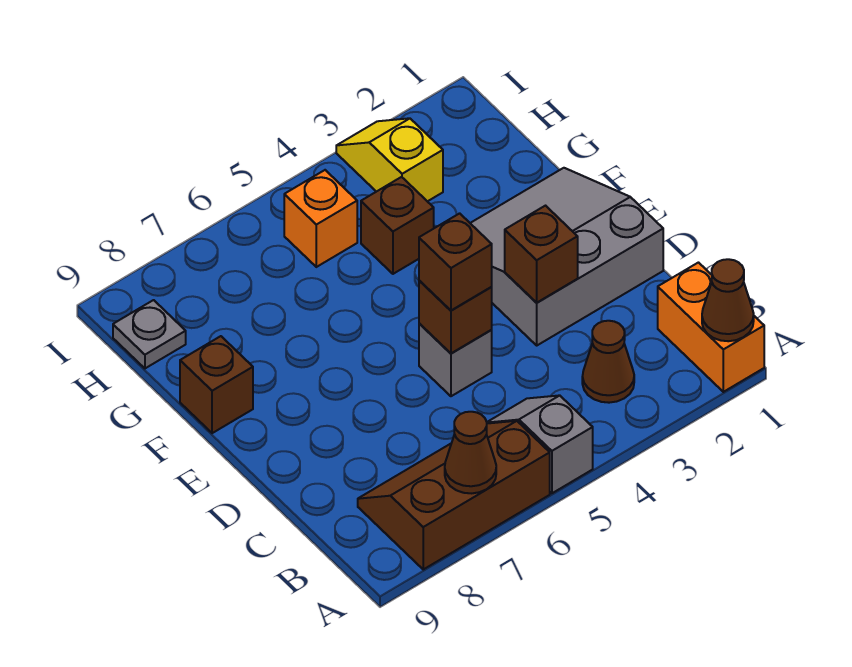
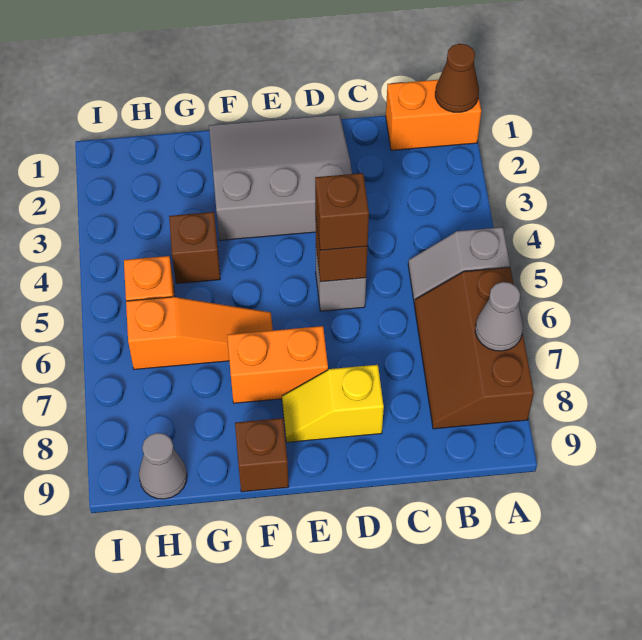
brown 1x1 cone [445,412,496,493] -> grey 1x1 cone [475,282,523,351]
brown 1x1 cone [582,321,634,403] -> none
grey 3x3 slope [470,168,663,345] -> grey 3x3 slope turned to [209,114,352,240]
brown 1x1 brick [505,206,578,302] -> none
none -> orange 1x2 brick [227,326,328,403]
none -> orange 1x3 slope [126,297,273,369]
yellow 1x2 slope [336,118,443,201] -> yellow 1x2 slope moved to [282,365,384,442]
grey 1x1 plate [113,300,186,368] -> grey 1x1 cone [139,433,187,499]

